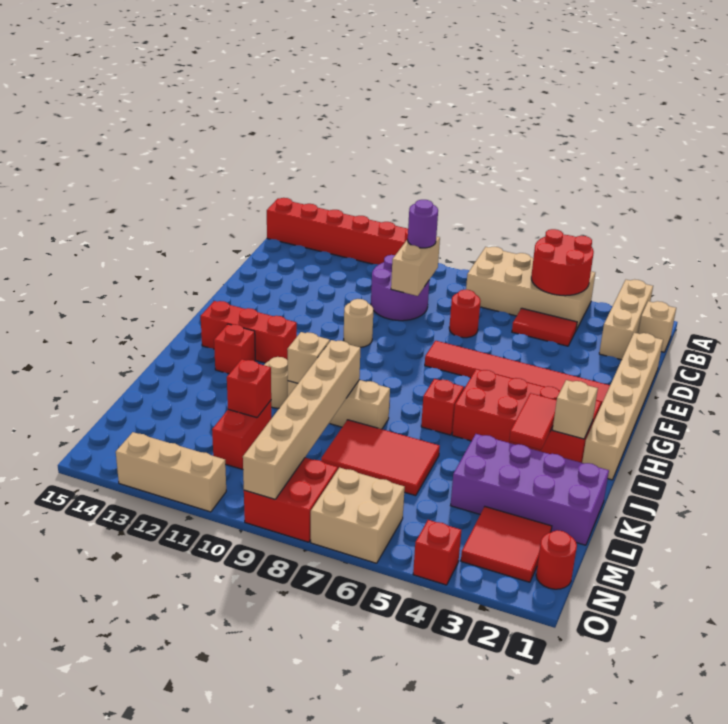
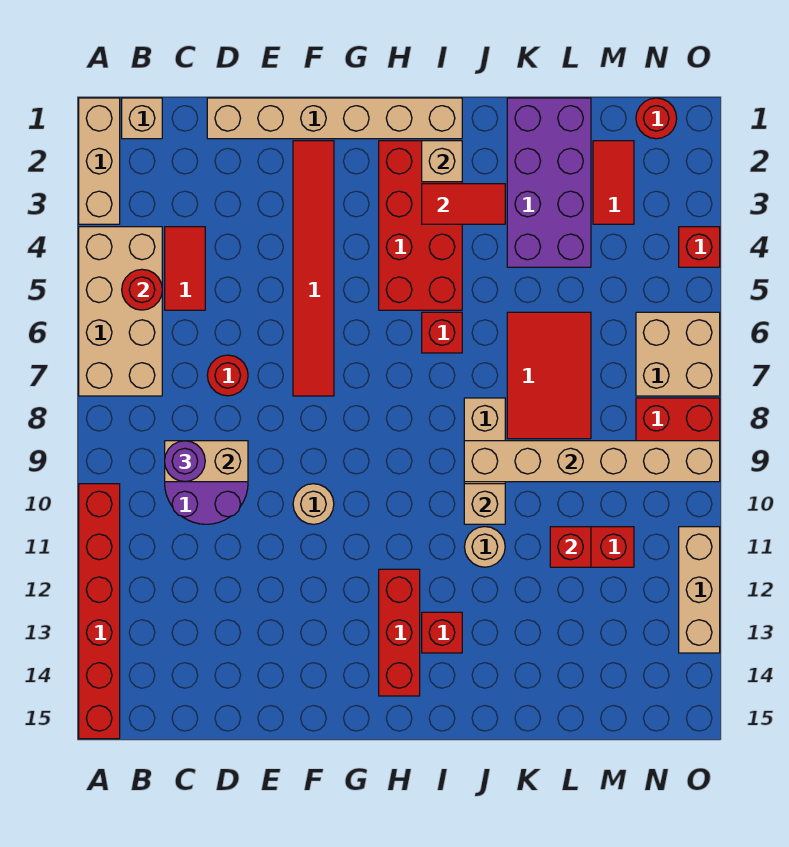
tan 1x3 brick [599,279,653,360] -> tan 1x3 brick turned to [79,98,120,224]
red 2x2 round brick [531,229,594,296] -> red 1x1 round brick [122,269,162,310]
red 2x2 tile [461,507,552,582] -> red 1x2 tile [593,141,634,224]

